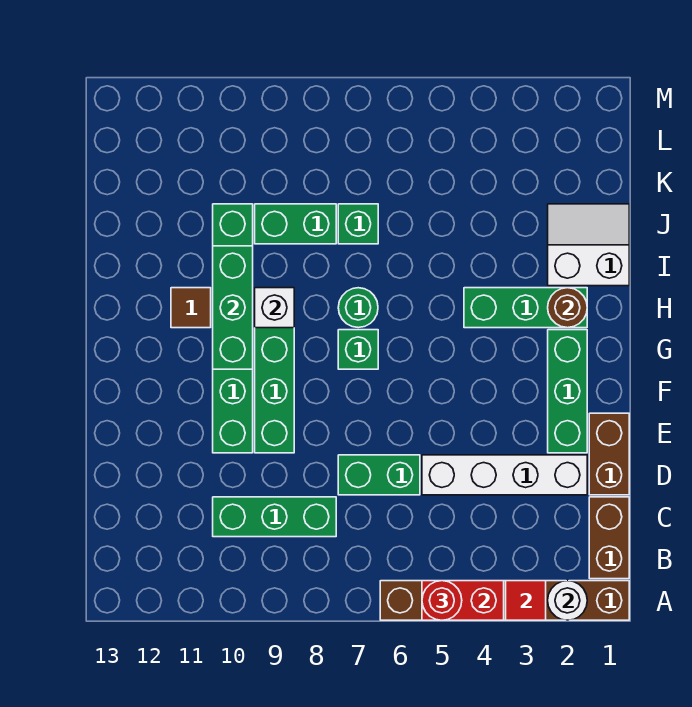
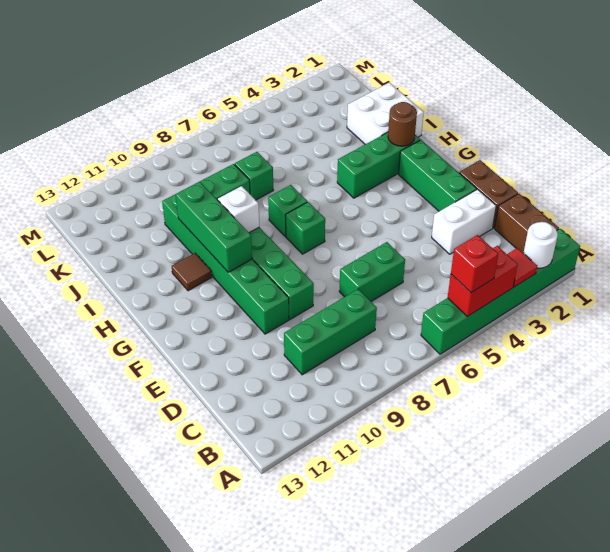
brown 1x6 brick [380,581,629,620] -> green 1x6 brick [421,229,580,354]
red 1x1 round brick [422,581,462,620] -> red 1x1 brick [451,235,498,293]
white 1x4 brick [422,455,587,495] -> white 1x2 brick [432,189,496,254]
green 1x1 round brick [338,288,378,328] -> green 1x1 brick [268,185,307,236]
white 2x2 slope [548,204,629,286] -> white 2x2 brick [347,83,424,144]

